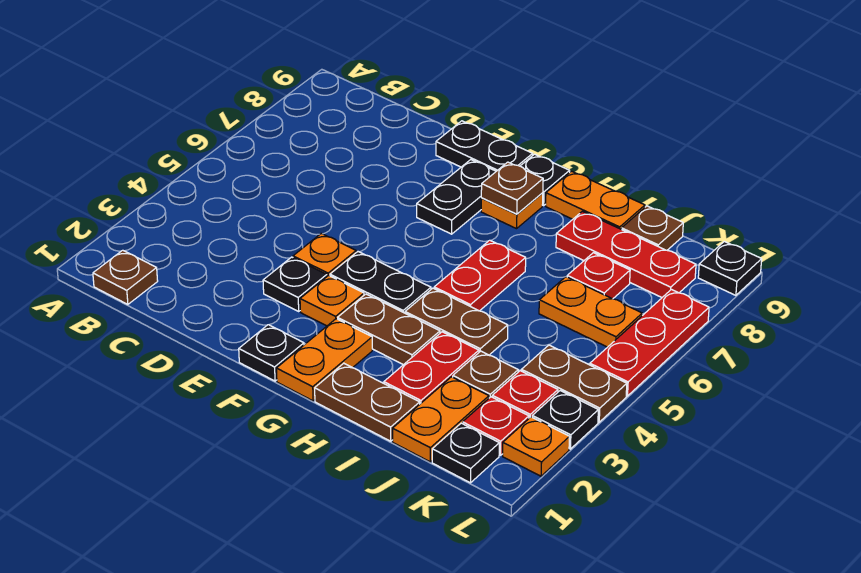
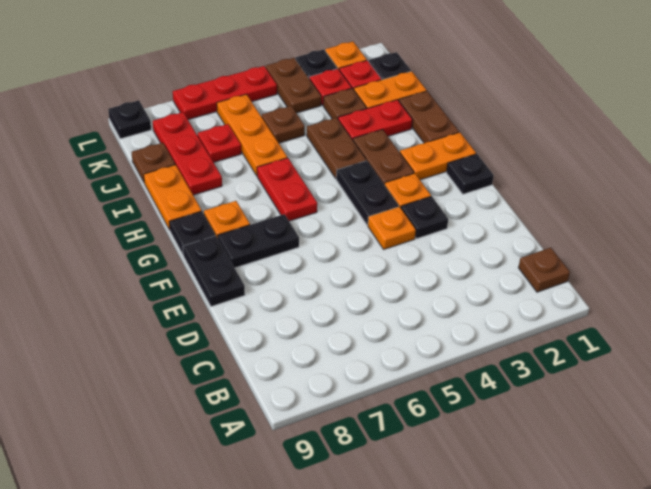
brown 1x1 plate [481,162,543,214] -> brown 1x1 plate moved to [262,106,305,143]
red 1x2 plate [434,240,526,311] -> red 1x2 plate turned to [257,158,317,221]
orange 1x2 plate [539,277,642,347] -> orange 1x3 plate [217,94,287,176]

